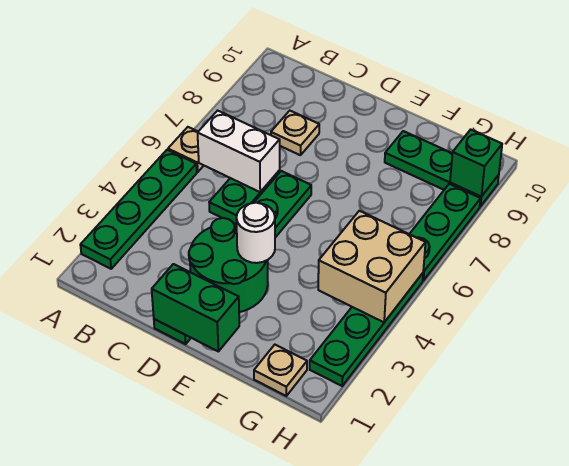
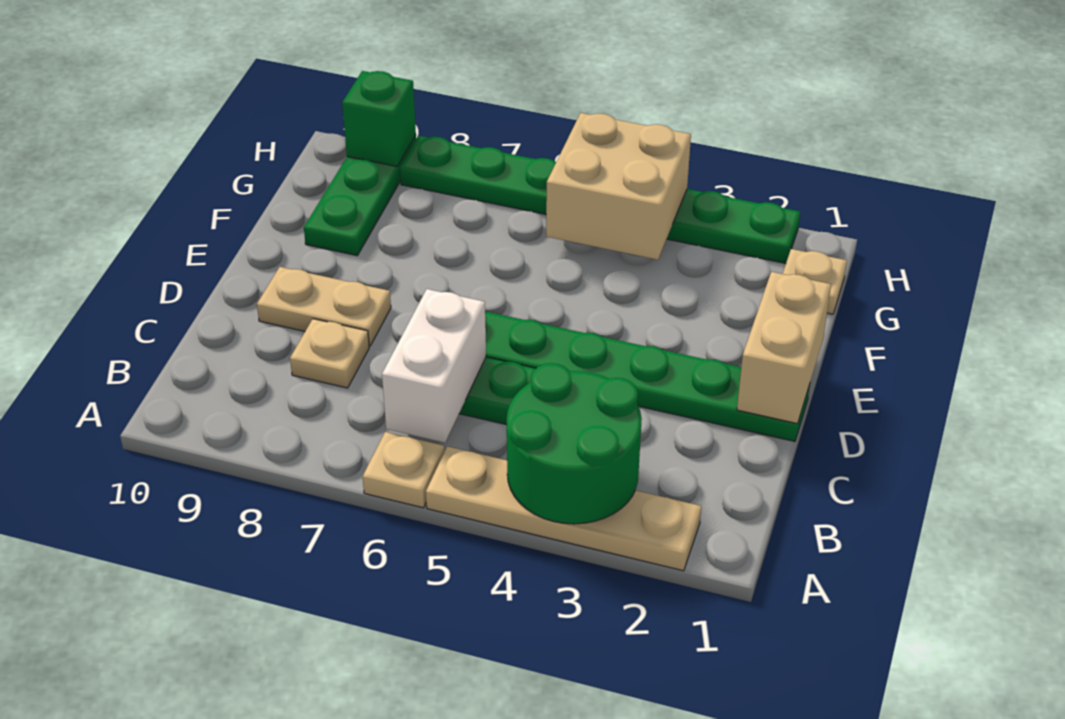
green 1x4 plate [81,150,197,269] -> tan 1x4 plate [426,446,701,571]
green 1x2 brick [152,264,239,351] -> tan 1x2 brick [737,272,831,424]
green 2x2 round brick [189,218,268,312] -> green 2x2 round brick moved to [507,363,642,524]
none -> tan 1x2 plate [257,267,391,346]
white 1x1 round brick [236,203,275,263] -> none

